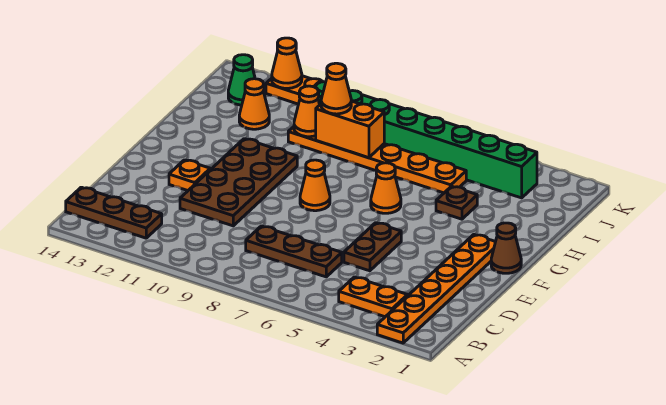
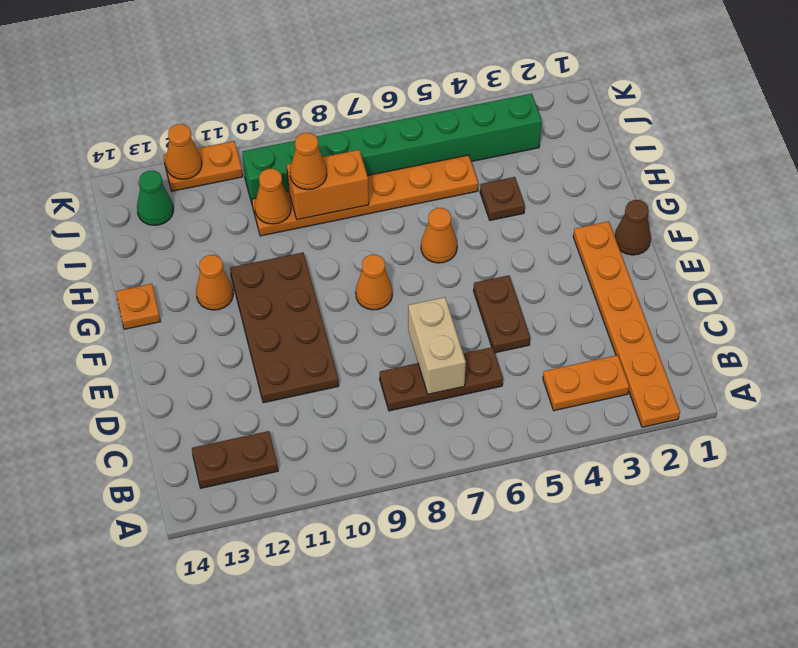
brown 1x3 plate [66,187,162,238] -> brown 1x2 plate [192,431,278,488]
none -> tan 1x2 brick [408,297,466,394]
orange 1x1 plate [169,160,210,191] -> orange 1x1 plate moved to [116,284,160,329]
orange 1x1 cone [239,79,269,129] -> orange 1x1 cone moved to [196,255,233,310]

